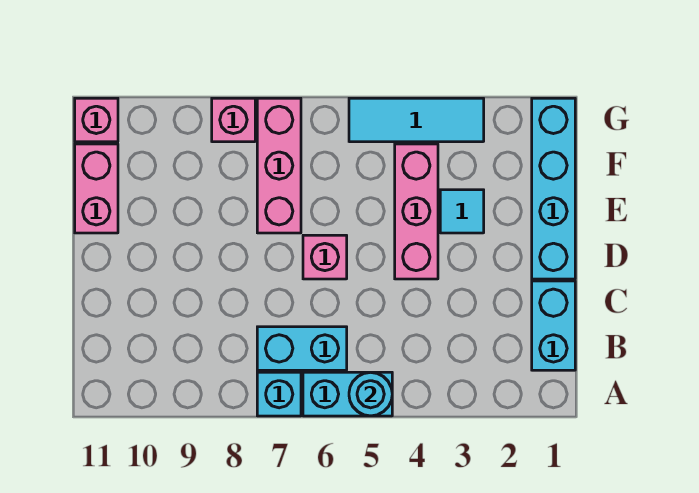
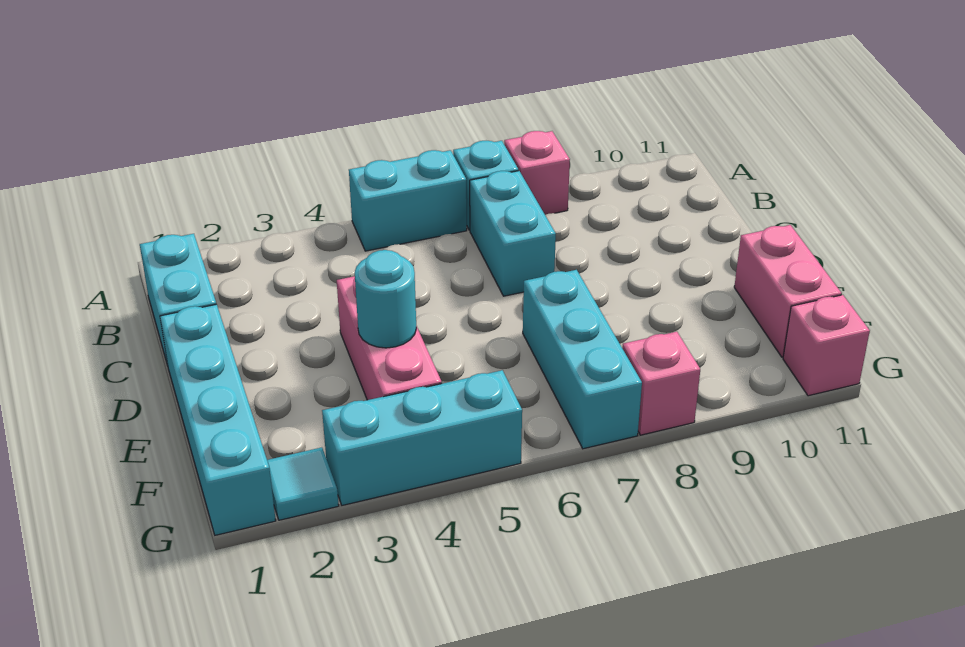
cyan 1x1 round brick [349,372,392,416] -> cyan 1x1 round brick moved to [355,250,416,348]
cyan 1x2 brick [257,327,347,370] -> cyan 1x2 brick turned to [470,171,556,296]
pink 1x1 brick [303,235,347,279] -> pink 1x1 brick moved to [504,131,570,215]
cyan 1x1 tile [440,190,484,233] -> cyan 1x1 tile moved to [267,447,339,520]
pink 1x3 brick [257,98,301,233] -> cyan 1x3 brick [523,270,642,449]
cyan 1x3 tile [349,98,484,142] -> cyan 1x3 brick [322,370,522,505]

